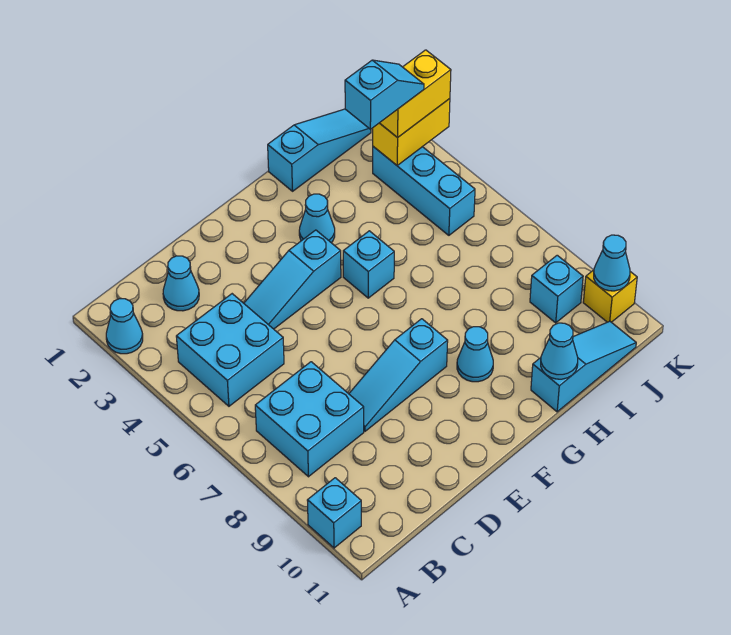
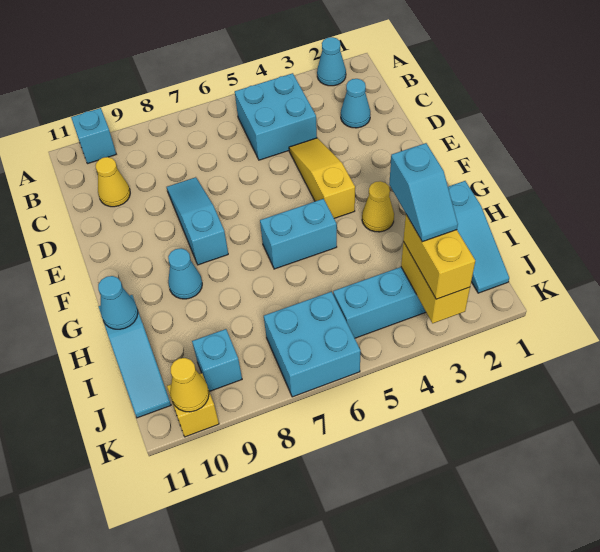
cyan 2x2 brick [255,362,364,477] -> cyan 2x2 brick moved to [264,292,361,397]
none -> yellow 1x1 cone [96,157,130,207]
cyan 1x3 slope [244,230,341,329] -> yellow 1x3 slope [289,138,355,218]
cyan 1x1 cone [299,194,335,243] -> yellow 1x1 cone [362,181,394,232]
cyan 1x1 brick [343,231,394,298] -> cyan 1x2 brick [260,199,337,269]
cyan 1x1 cone [594,235,630,291] -> yellow 1x1 cone [170,358,209,412]

